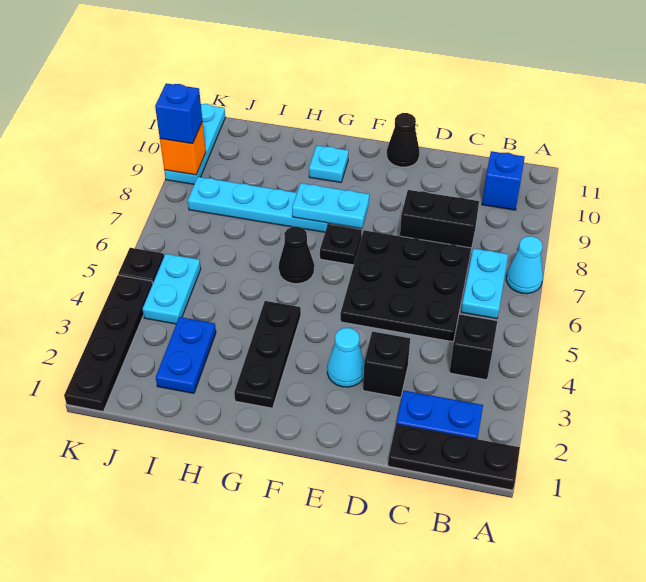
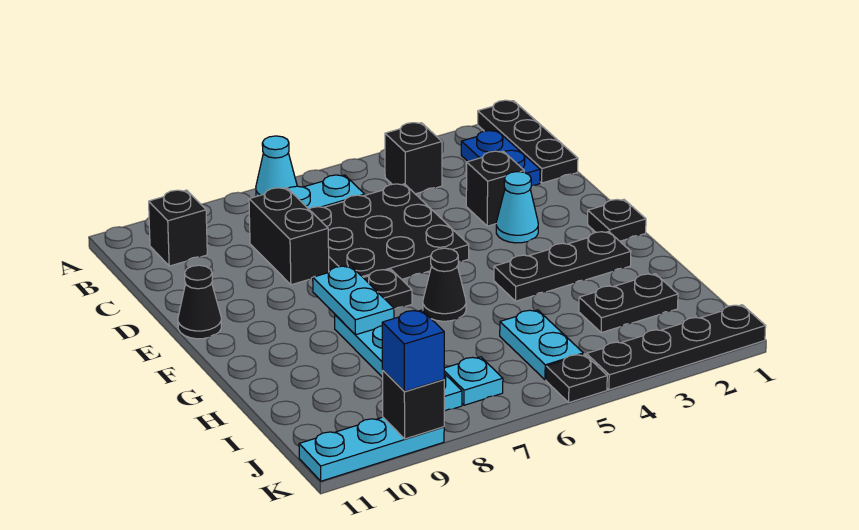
blue 1x1 brick [482,151,525,210] -> black 1x1 brick [149,190,207,266]
none -> black 1x1 plate [588,200,646,241]
cyan 1x1 plate [309,146,348,182] -> cyan 1x1 plate moved to [444,357,503,405]
blue 1x2 plate [156,317,216,393] -> black 1x2 plate [579,274,678,333]
cyan 1x2 plate [142,254,201,324] -> cyan 1x2 plate turned to [500,310,583,380]
orange 1x1 brick [160,122,206,175] -> black 1x1 brick [383,371,444,439]

